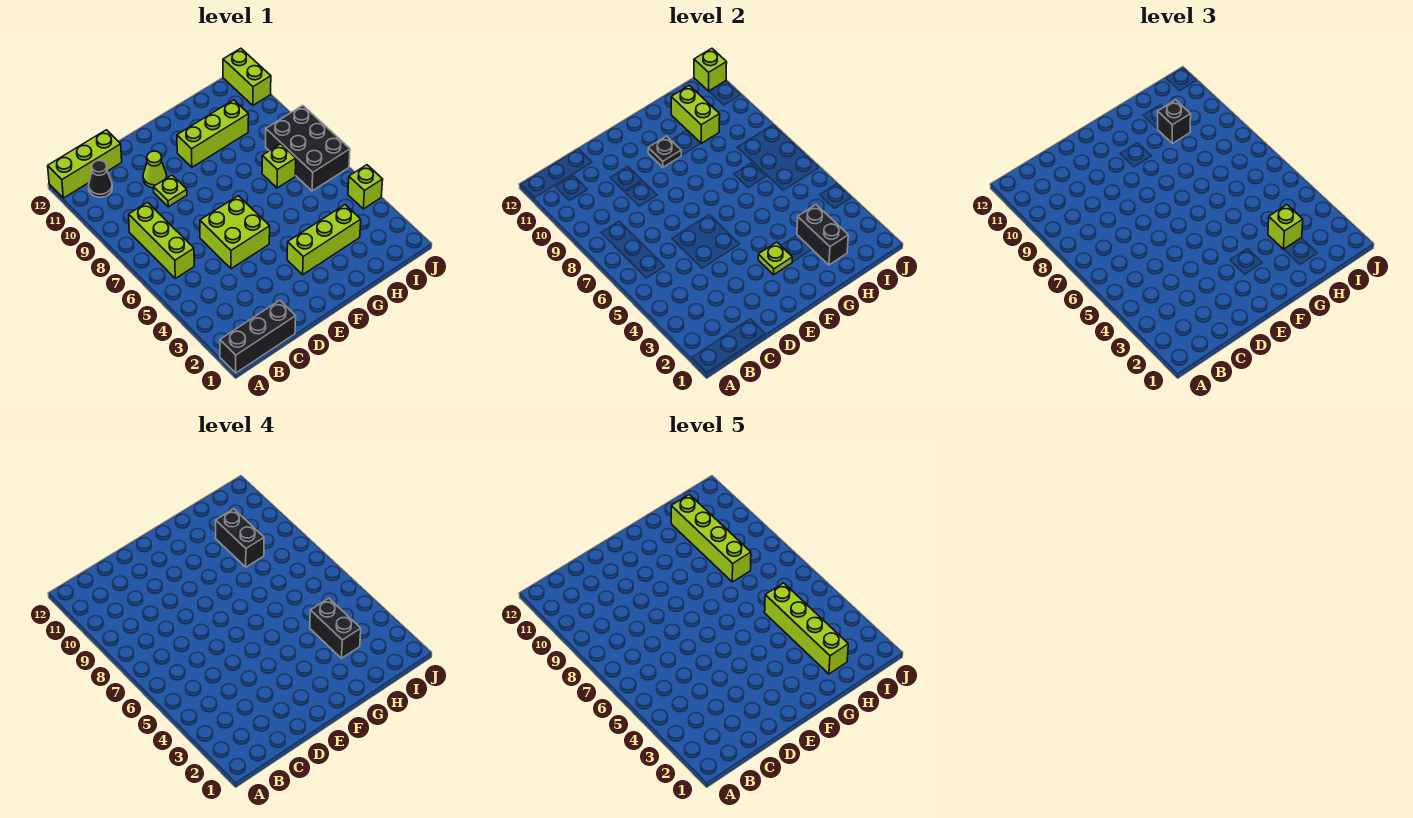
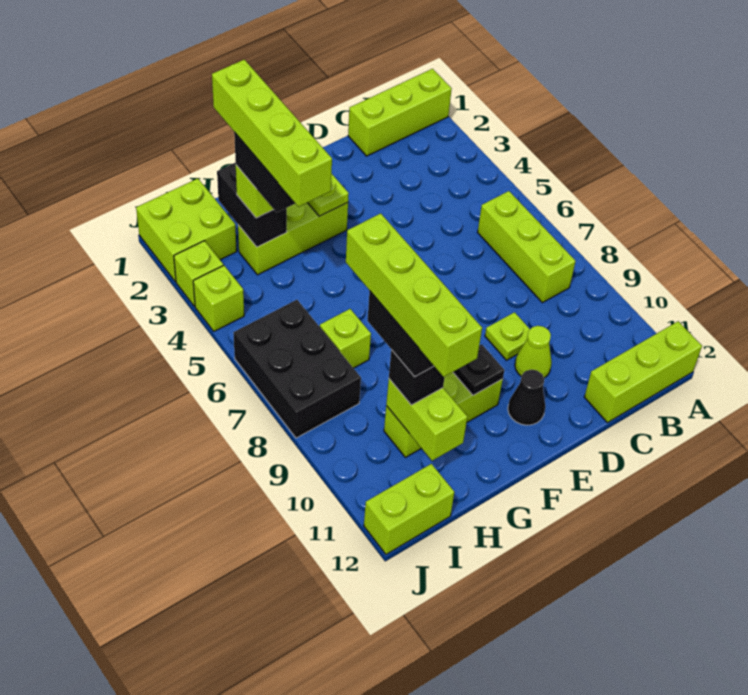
black 1x3 brick [220,300,296,373] -> lime 1x3 brick [348,69,452,156]
black 1x1 cone [89,160,112,197] -> black 1x1 cone moved to [508,370,545,425]
lime 2x2 brick [200,196,270,269] -> lime 2x2 brick moved to [136,179,237,282]
lime 1x2 brick [223,48,271,105] -> lime 1x2 brick turned to [364,464,454,554]
lime 1x1 brick [694,48,727,91] -> lime 1x1 brick moved to [174,241,223,306]

